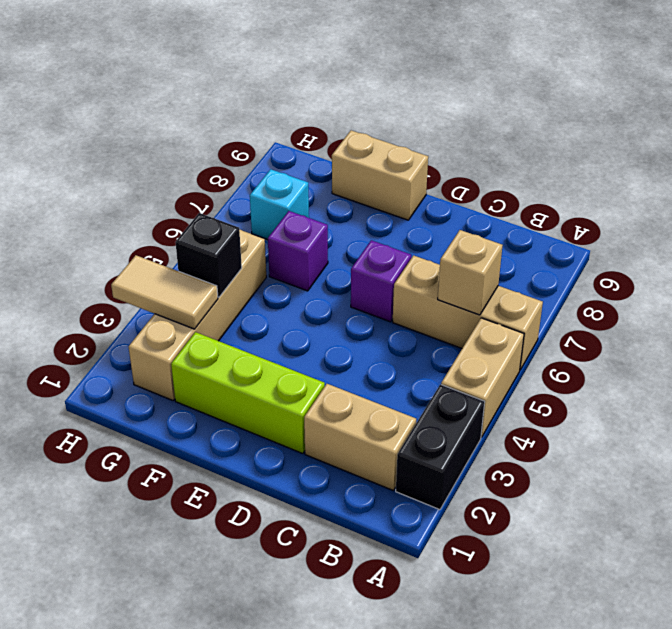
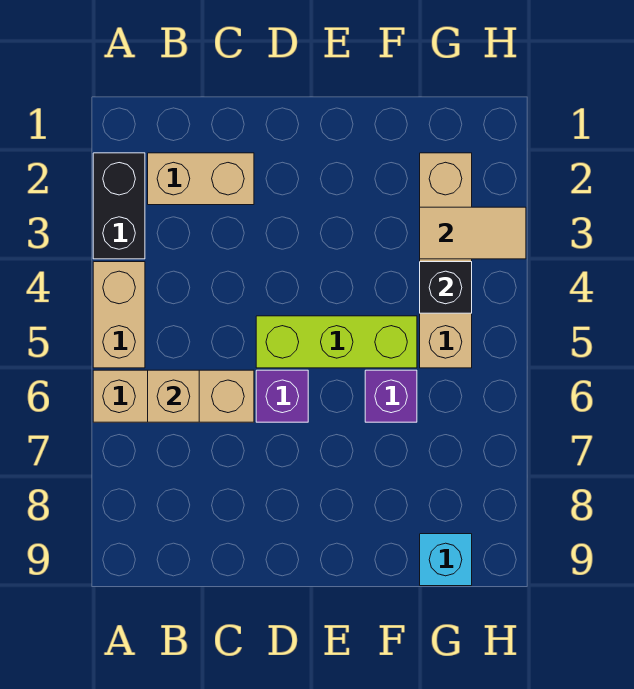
lime 1x3 brick [171,332,325,454] -> lime 1x3 brick moved to [256,316,417,368]
tan 1x2 brick [332,130,428,220] -> none
cyan 1x1 brick [250,169,309,240] -> cyan 1x1 brick moved to [420,534,472,586]

